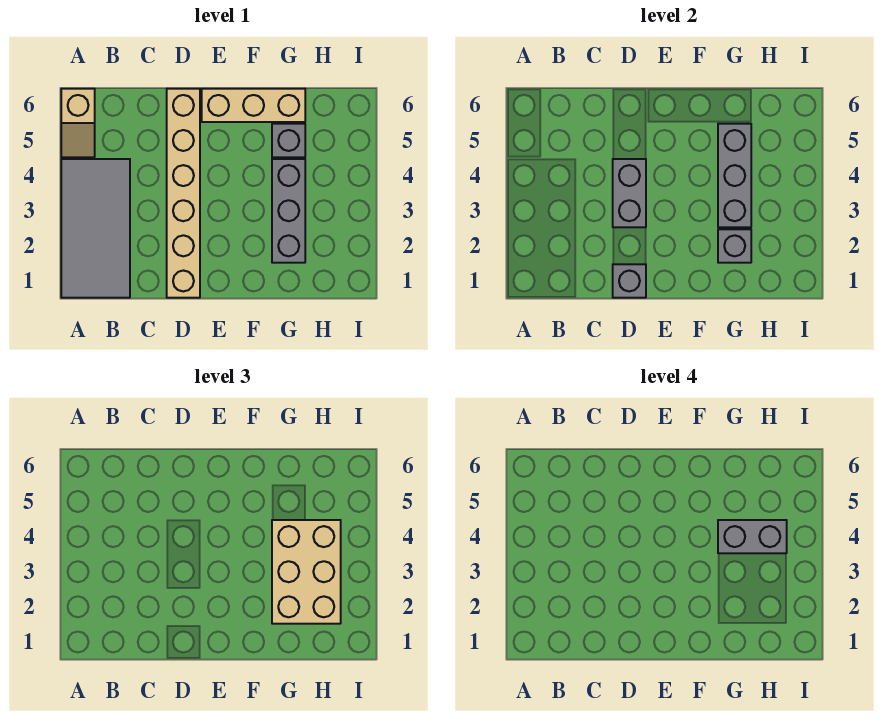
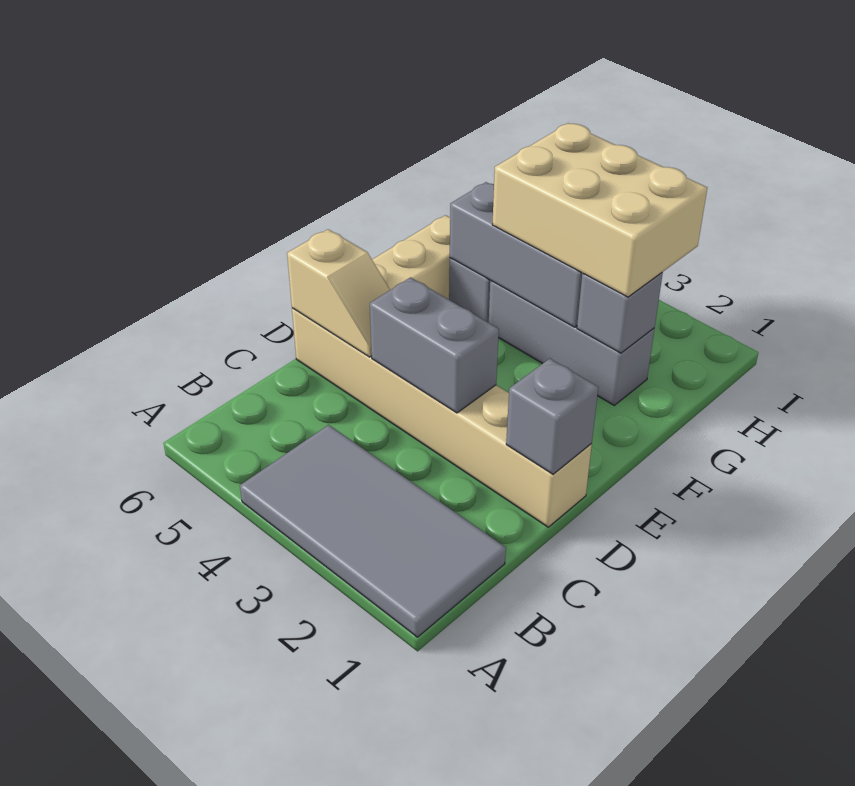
tan 1x2 slope [61,89,95,157] -> tan 1x2 slope moved to [287,229,390,357]
grey 1x2 brick [718,520,787,553] -> none

